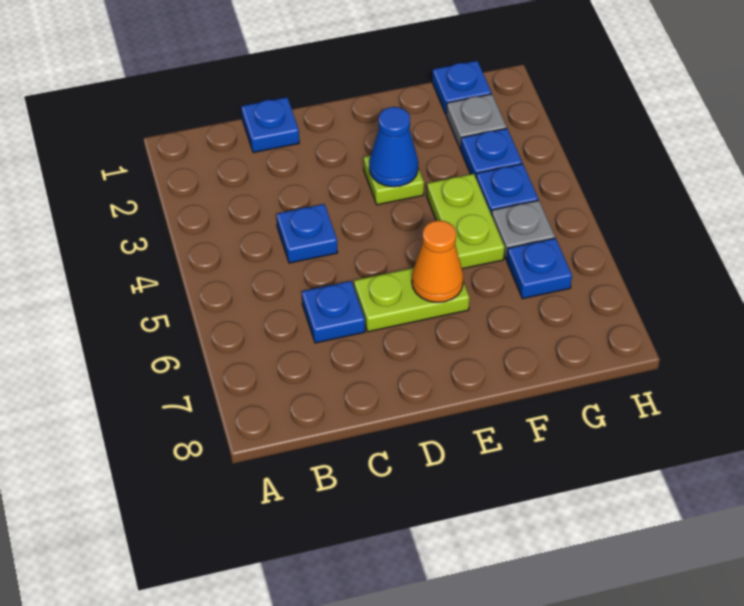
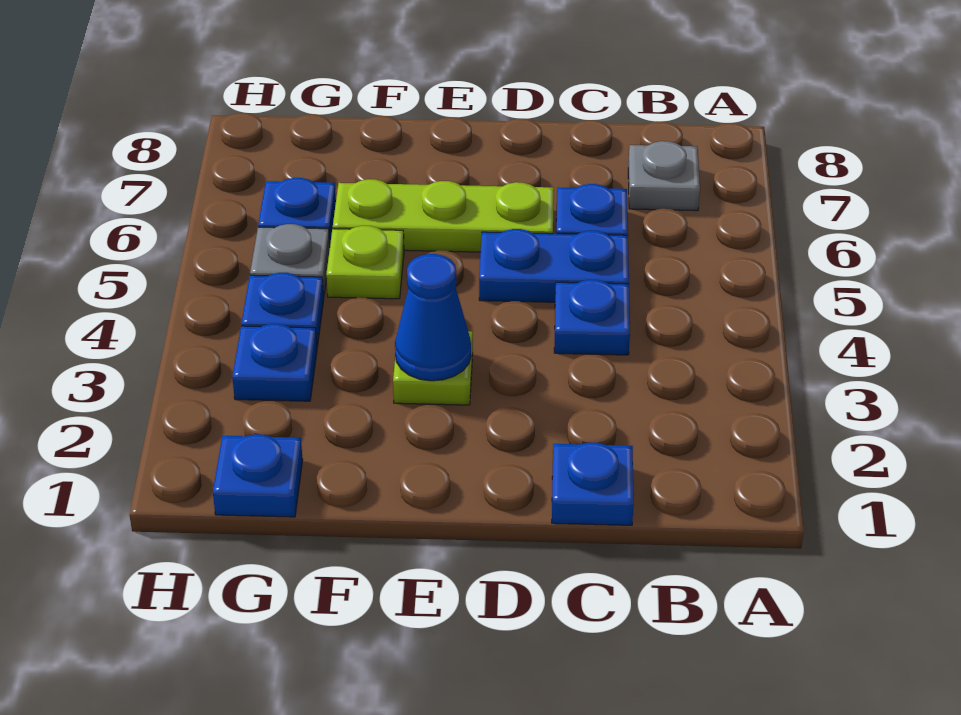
none -> blue 1x2 plate [479,229,629,302]
lime 1x2 plate [354,268,469,332] -> lime 1x3 plate [333,179,554,252]
orange 1x1 cone [412,220,463,302] -> none
lime 1x2 plate [427,174,505,269] -> lime 1x1 plate [326,226,404,299]
grey 1x1 plate [446,94,507,149] -> grey 1x1 plate moved to [628,141,700,211]

